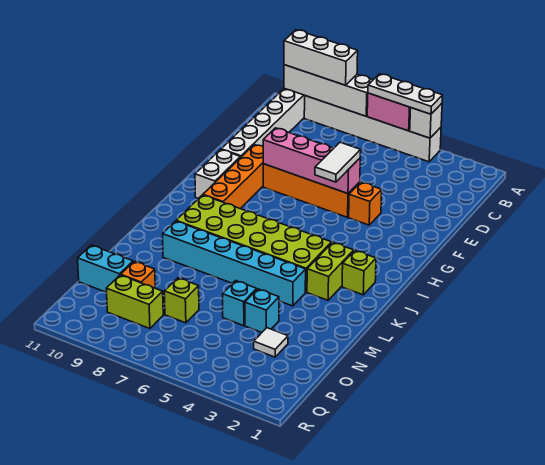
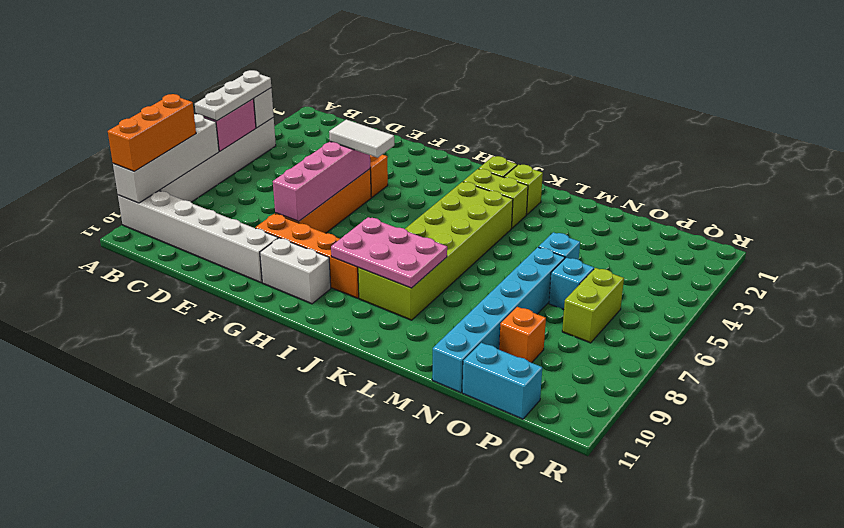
white 1x3 brick [284,30,358,85] -> orange 1x3 brick [108,94,196,171]
none -> pink 2x3 plate [331,217,447,288]
cyan 1x6 brick [163,221,306,306] -> cyan 1x6 brick moved to [432,247,565,393]
cyan 1x1 brick [245,289,279,333] -> cyan 1x1 brick moved to [549,257,594,309]
white 1x1 tile [254,328,288,357] -> none
lime 1x1 brick [164,278,199,323] -> lime 1x1 brick moved to [504,165,543,215]
cyan 1x2 brick [78,245,133,293] -> cyan 1x2 brick turned to [462,343,542,419]
lime 1x2 brick [106,275,163,329] -> lime 1x2 brick moved to [562,268,624,343]

